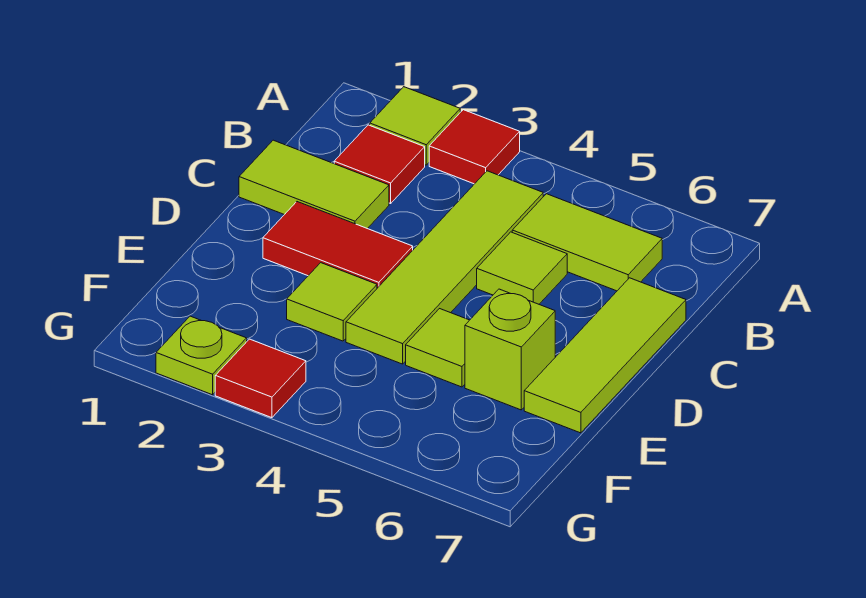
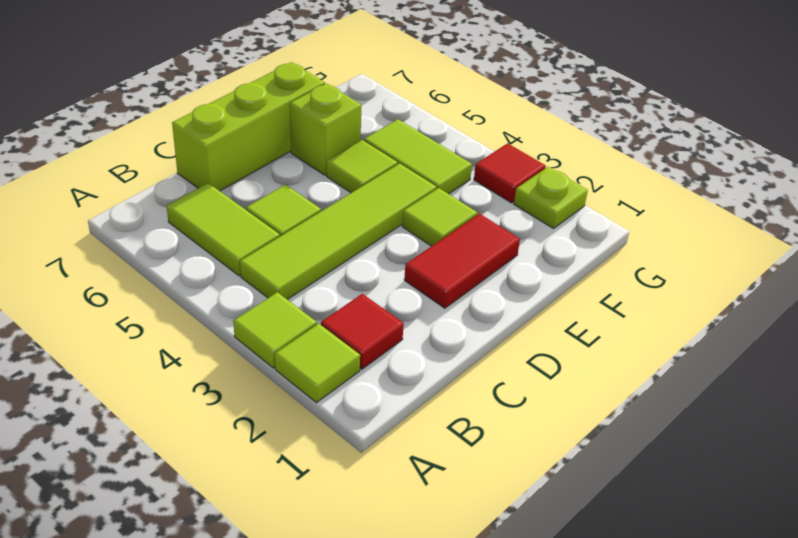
red 1x1 tile [429,110,520,184] -> lime 1x1 tile [233,292,317,368]
lime 1x2 tile [239,140,389,229] -> lime 1x2 tile moved to [364,119,472,194]
lime 1x3 tile [524,278,686,433] -> lime 1x3 brick [172,62,325,191]
red 1x2 tile [263,202,413,288] -> red 1x2 tile turned to [404,214,520,308]

